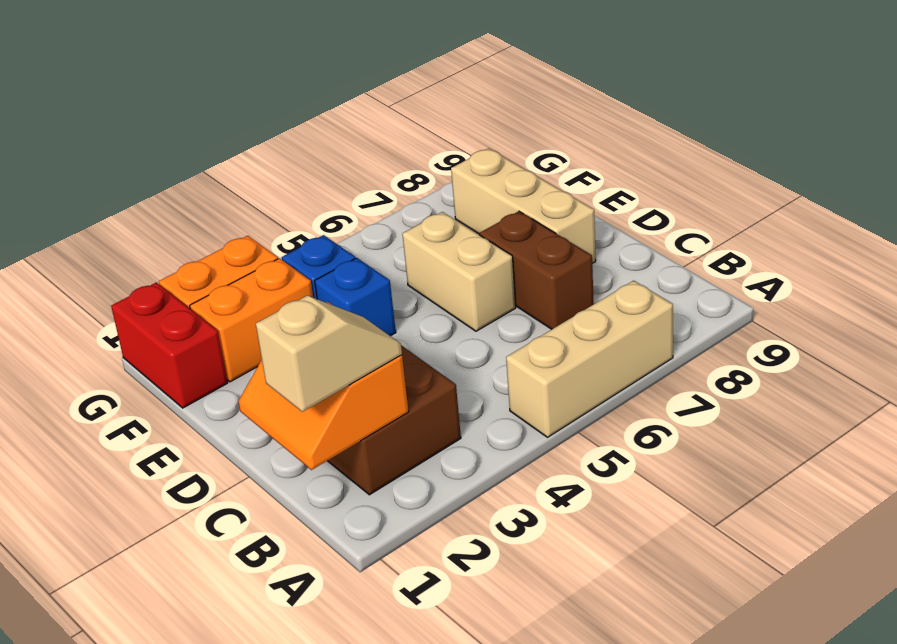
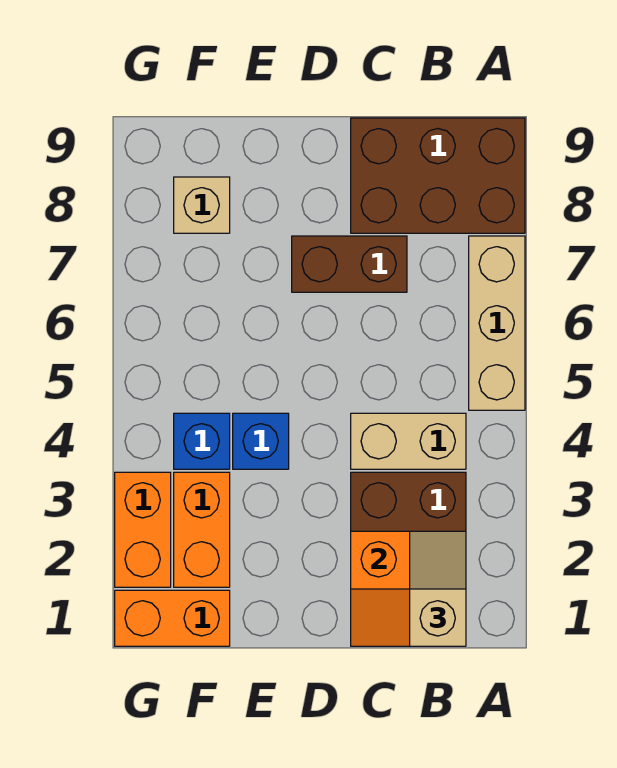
none -> brown 2x3 brick [351,118,525,233]
tan 1x2 brick [402,212,516,331] -> tan 1x2 brick moved to [351,413,466,469]
tan 1x3 brick [451,148,596,263] -> tan 1x1 brick [174,177,230,233]
red 1x2 brick [111,282,228,408] -> orange 1x2 brick [115,590,230,646]

